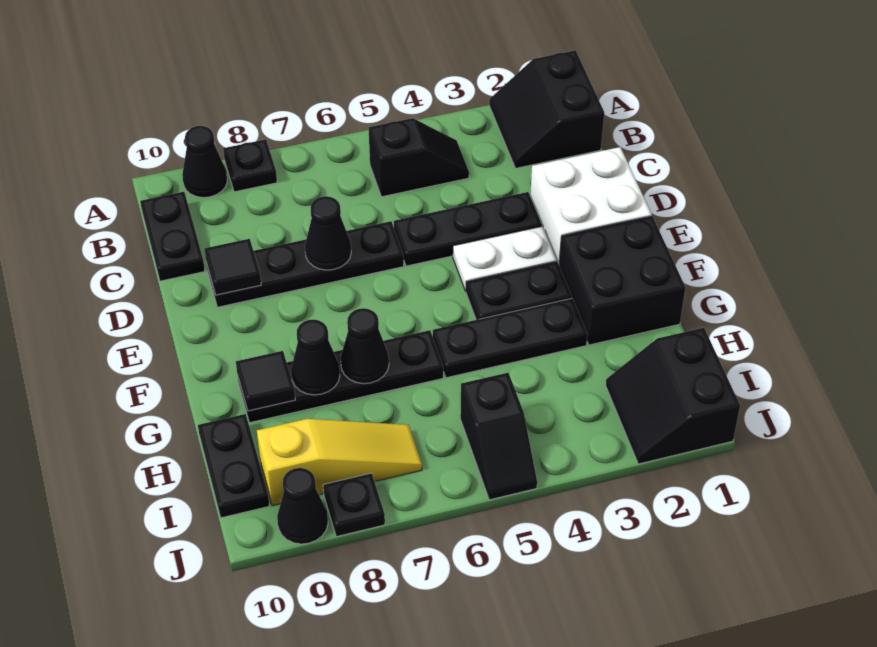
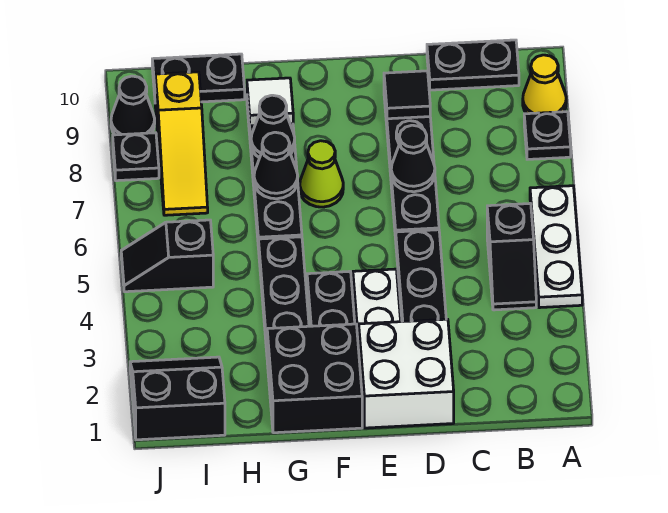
black 2x2 slope [489,50,604,168] -> none
none -> white 1x3 plate [530,186,582,308]
black 1x1 cone [182,126,227,198] -> yellow 1x1 cone [523,55,566,114]
none -> lime 1x1 cone [300,141,343,207]
black 1x1 tile [236,351,295,411] -> white 1x1 tile [247,78,293,126]

